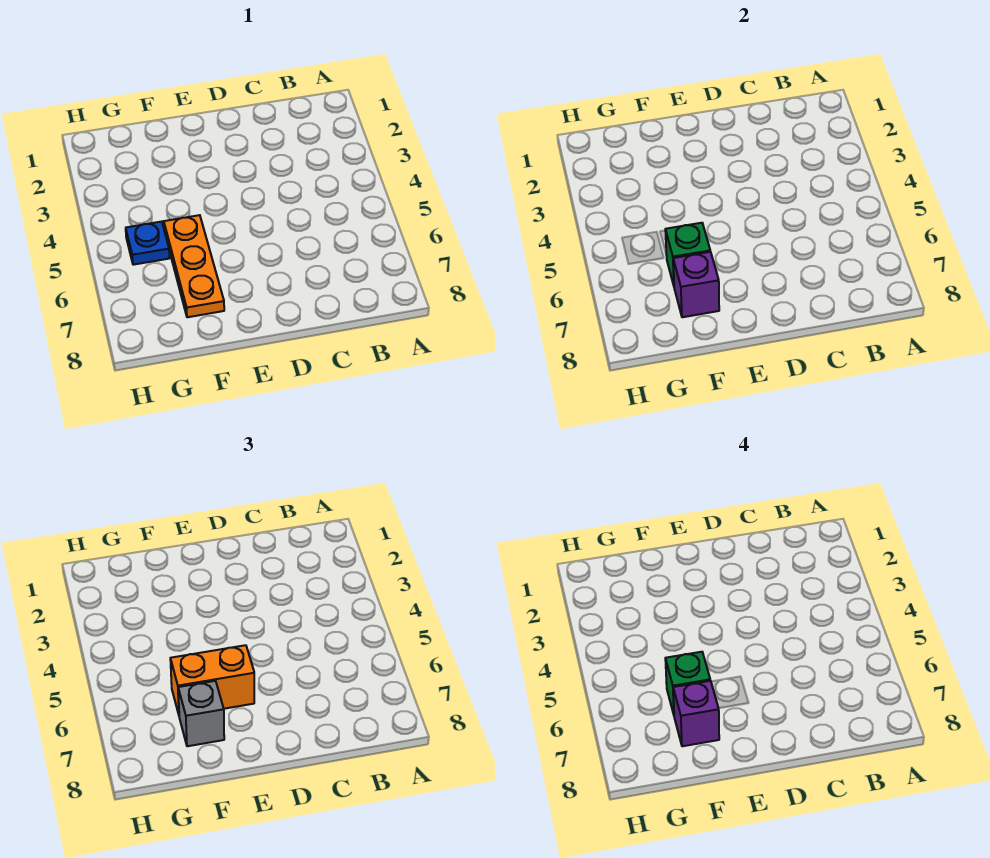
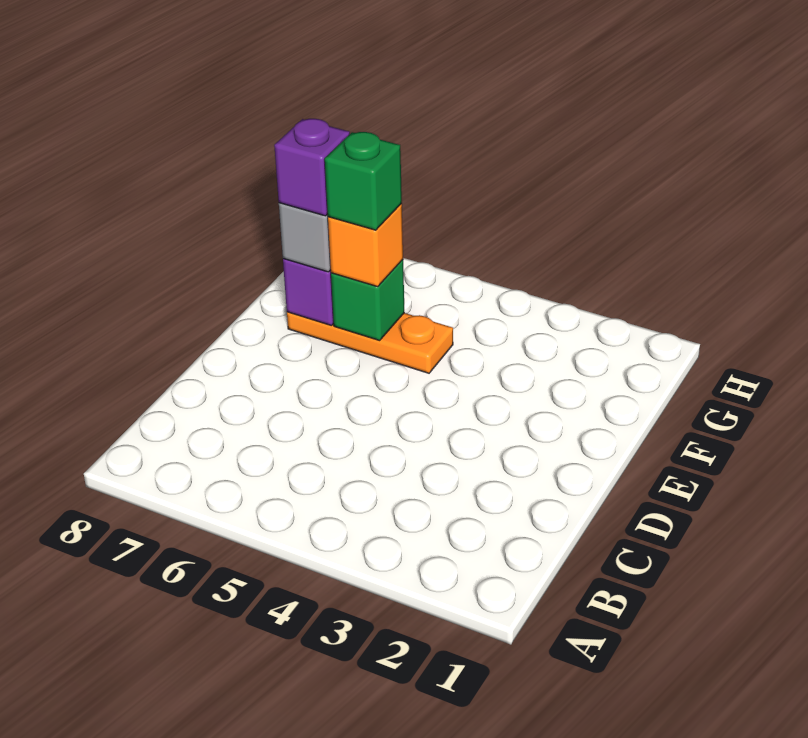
orange 1x2 brick [170,645,254,714] -> orange 1x1 brick [328,204,403,287]
blue 1x1 plate [126,222,169,265] -> none

